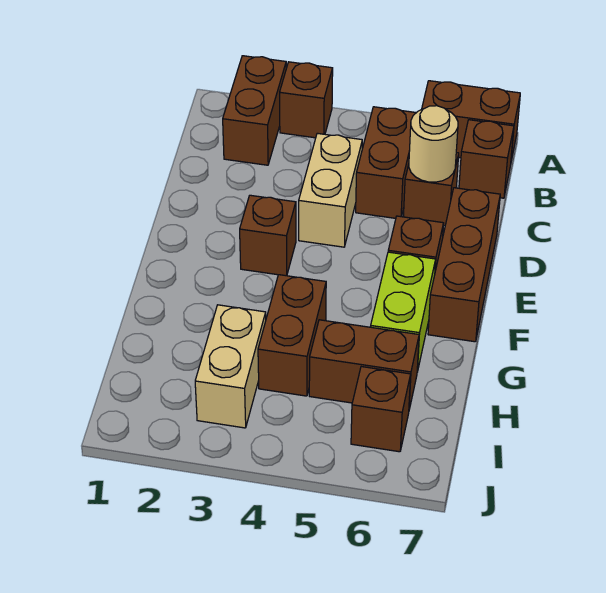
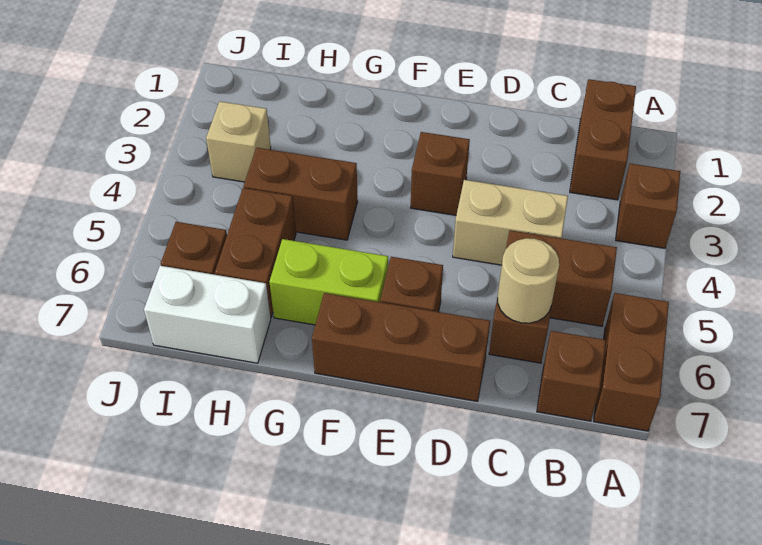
brown 1x2 brick [223,56,286,165] -> brown 1x2 brick turned to [570,79,636,200]
tan 1x2 brick [195,305,266,428] -> tan 1x1 brick [206,101,271,182]
none -> white 1x2 brick [144,266,271,363]

